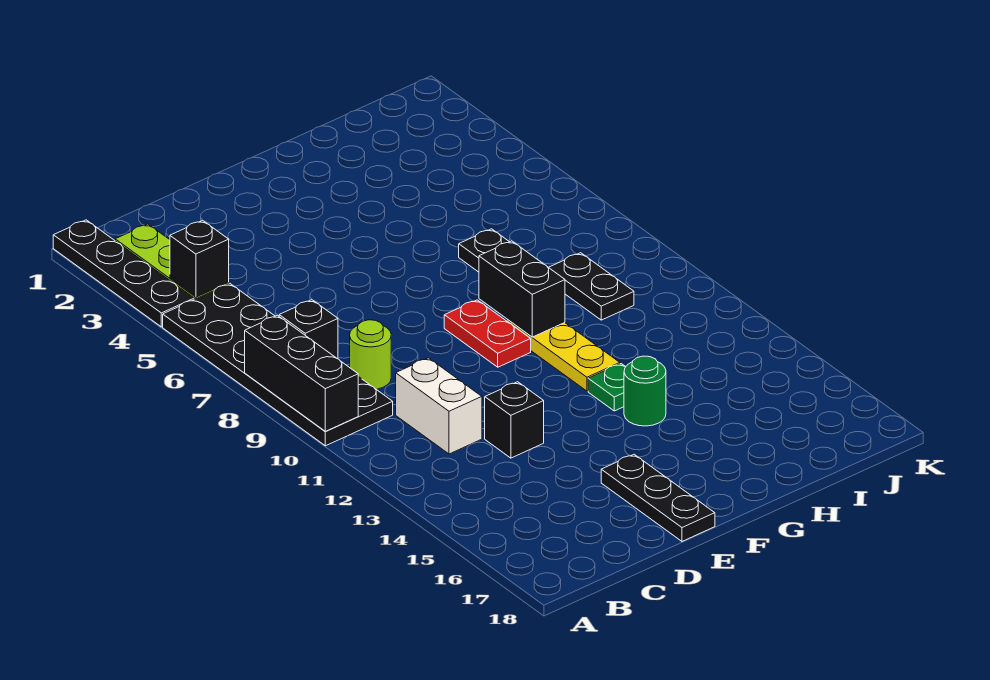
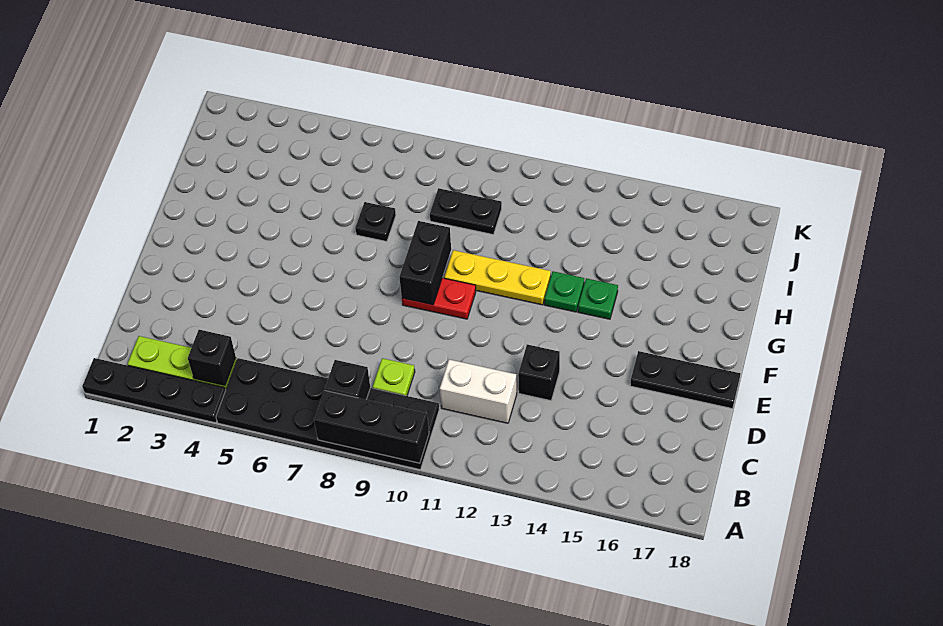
lime 1x1 round brick [350,320,391,389] -> lime 1x1 plate [373,358,415,396]
black 1x2 brick [479,241,565,337] -> black 1x2 brick turned to [400,221,451,305]
green 1x1 round brick [624,356,666,426] -> green 1x1 plate [578,278,618,319]

